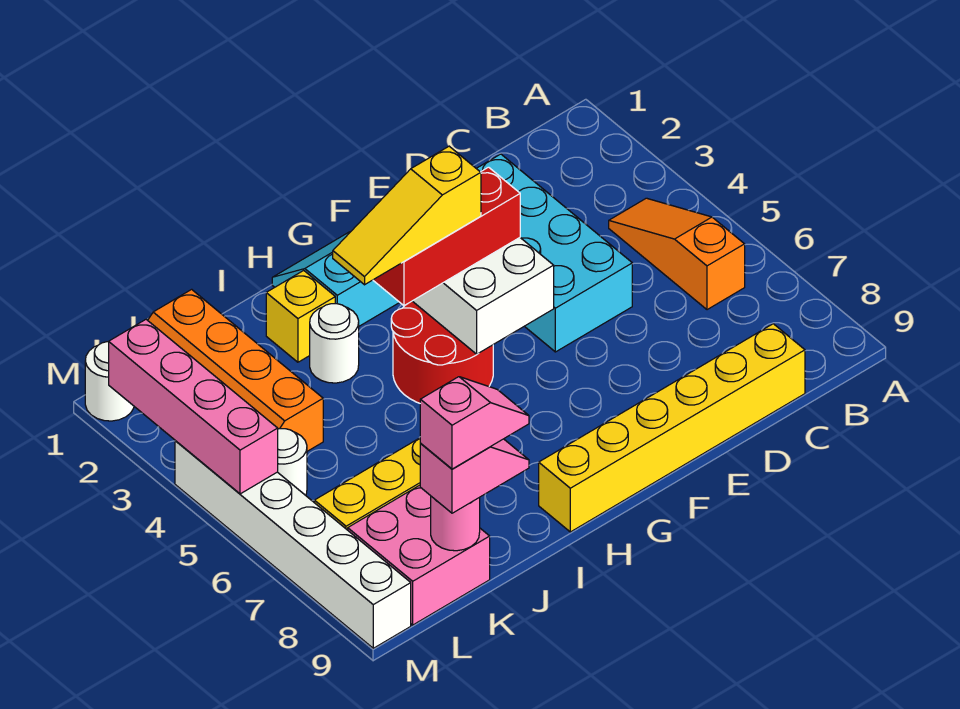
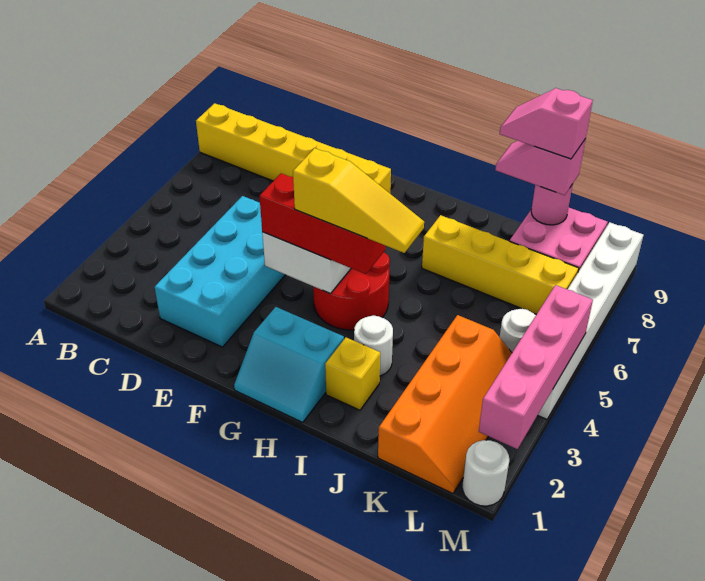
orange 1x3 slope [609,198,745,310] -> none
yellow 1x6 brick [539,324,805,532] -> yellow 1x6 brick moved to [196,103,391,193]

